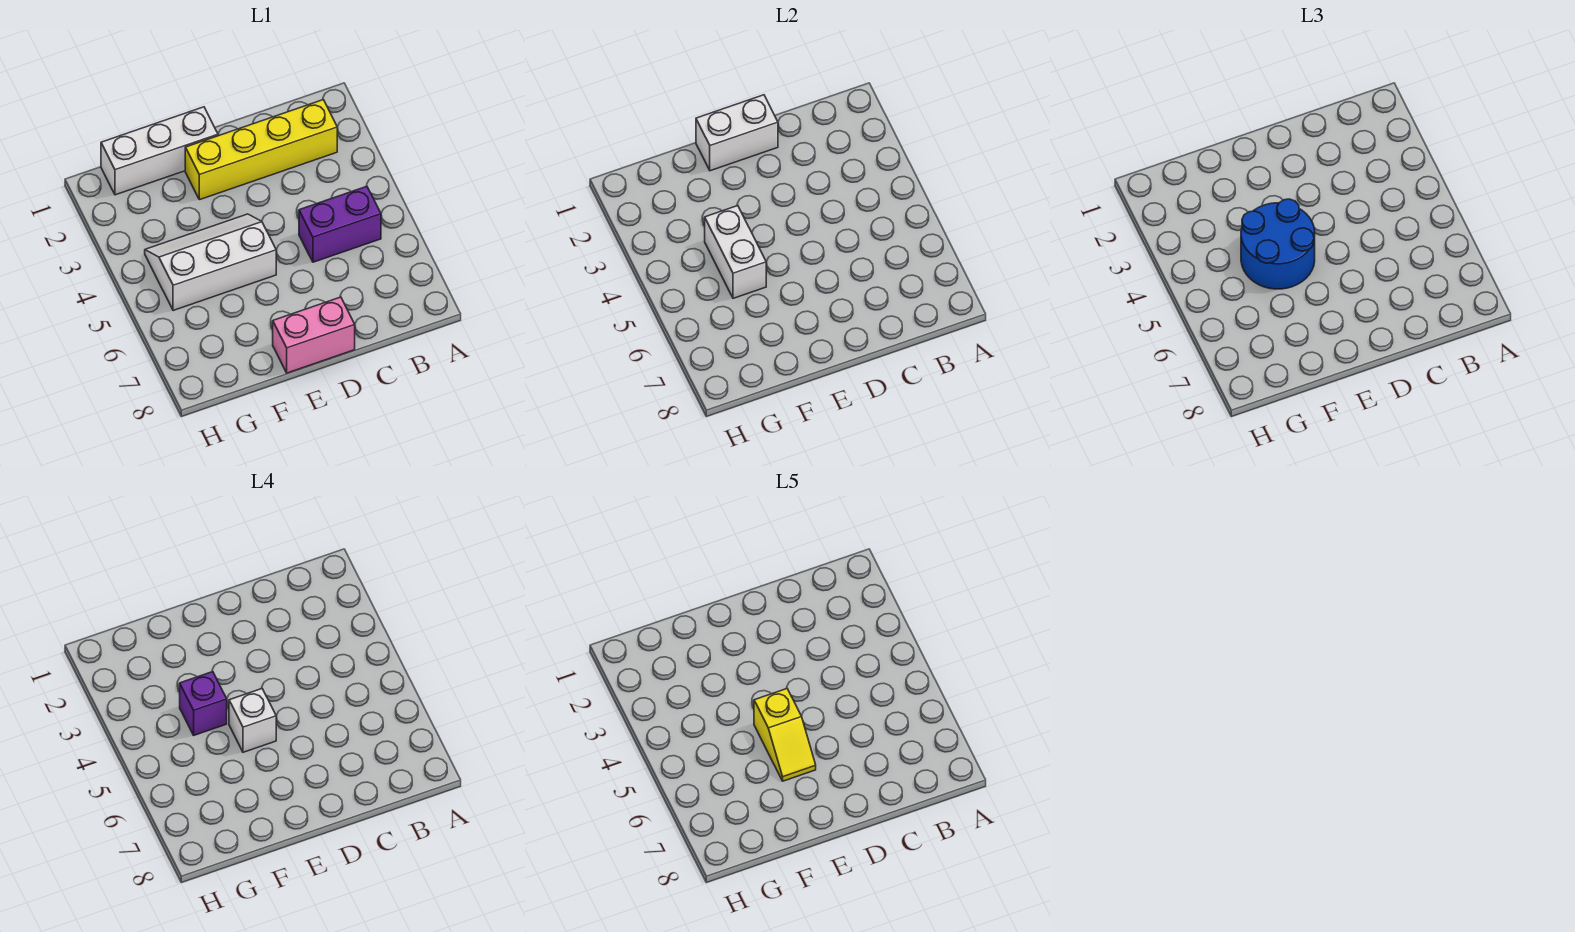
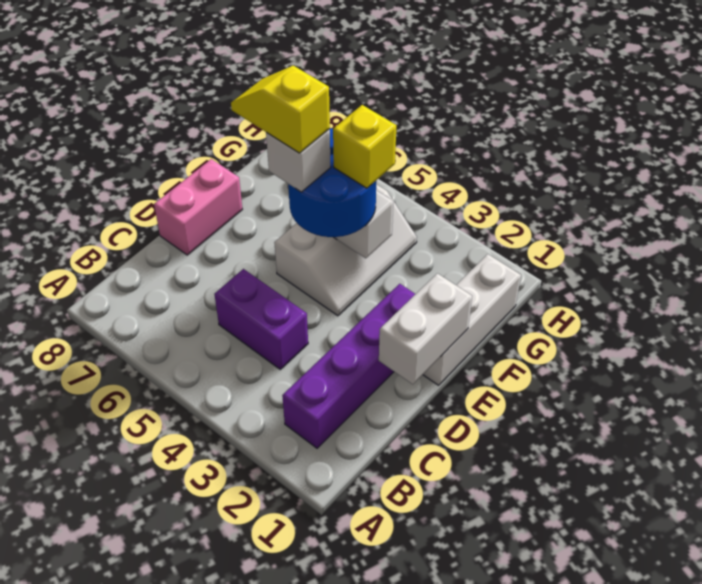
yellow 1x4 brick [185,100,337,200] -> purple 1x4 brick [282,284,415,448]
purple 1x2 brick [299,186,381,262] -> purple 1x2 brick turned to [214,269,308,369]
purple 1x1 brick [180,671,227,735] -> yellow 1x1 brick [333,105,396,188]

